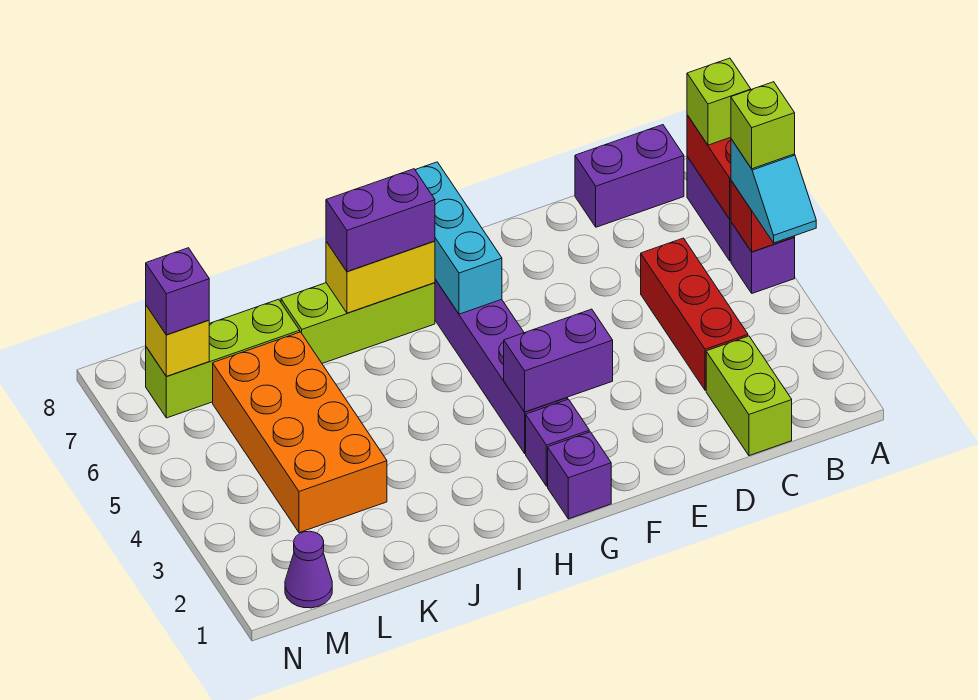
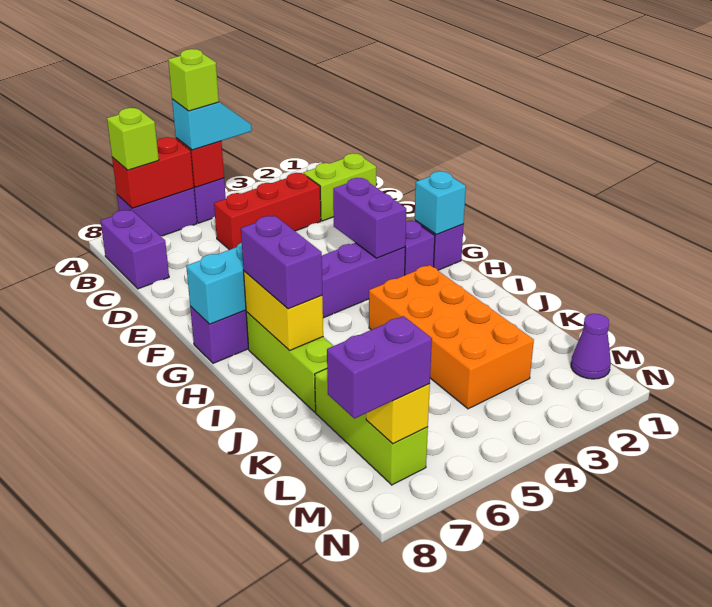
none -> cyan 1x1 brick [415,171,466,235]
orange 2x4 brick [213,332,387,533] -> orange 2x4 brick turned to [369,265,534,409]
purple 1x1 brick [146,248,209,335] -> purple 1x2 brick [327,316,432,419]

